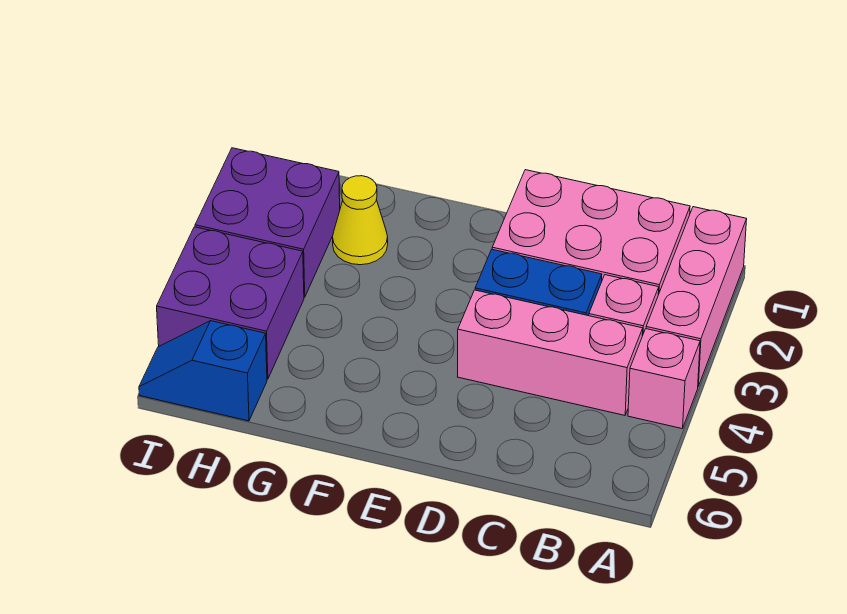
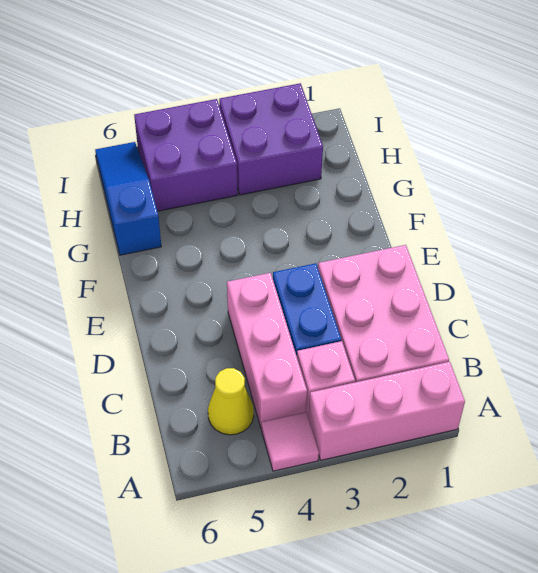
pink 1x1 brick [628,329,700,429] -> pink 1x1 tile [262,412,319,471]
yellow 1x1 cone [333,176,388,265] -> yellow 1x1 cone moved to [208,368,254,435]
blue 1x2 slope [139,321,267,421] -> blue 1x3 slope [95,142,161,255]

